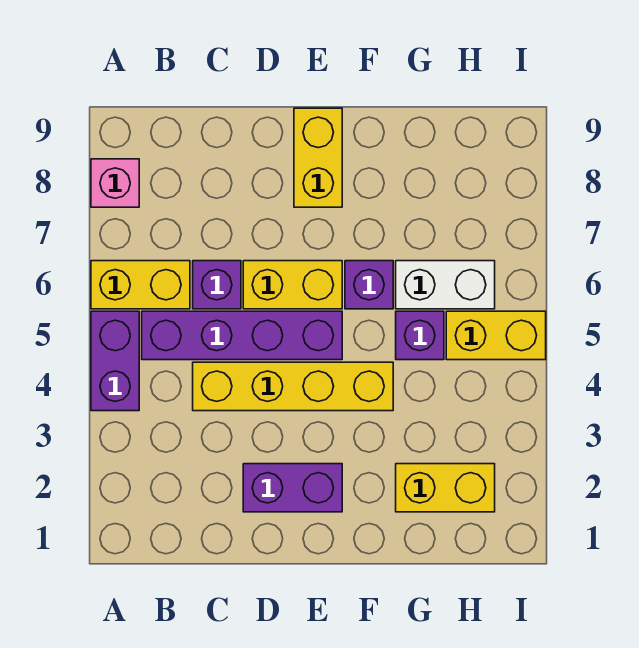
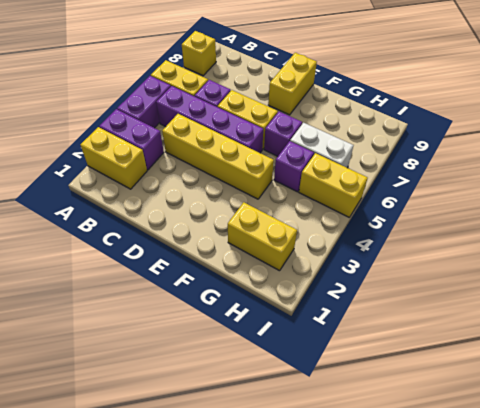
none -> yellow 1x2 brick [80,127,147,189]
pink 1x1 brick [91,159,139,207] -> yellow 1x1 brick [182,31,216,76]
purple 1x2 brick [243,464,342,512] -> purple 1x2 brick moved to [99,109,164,170]

